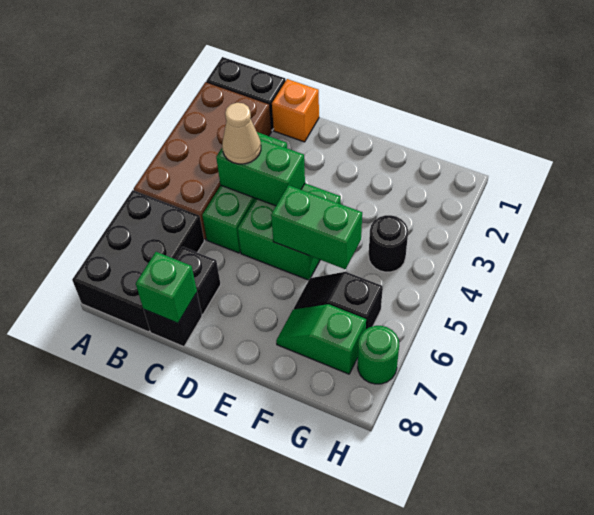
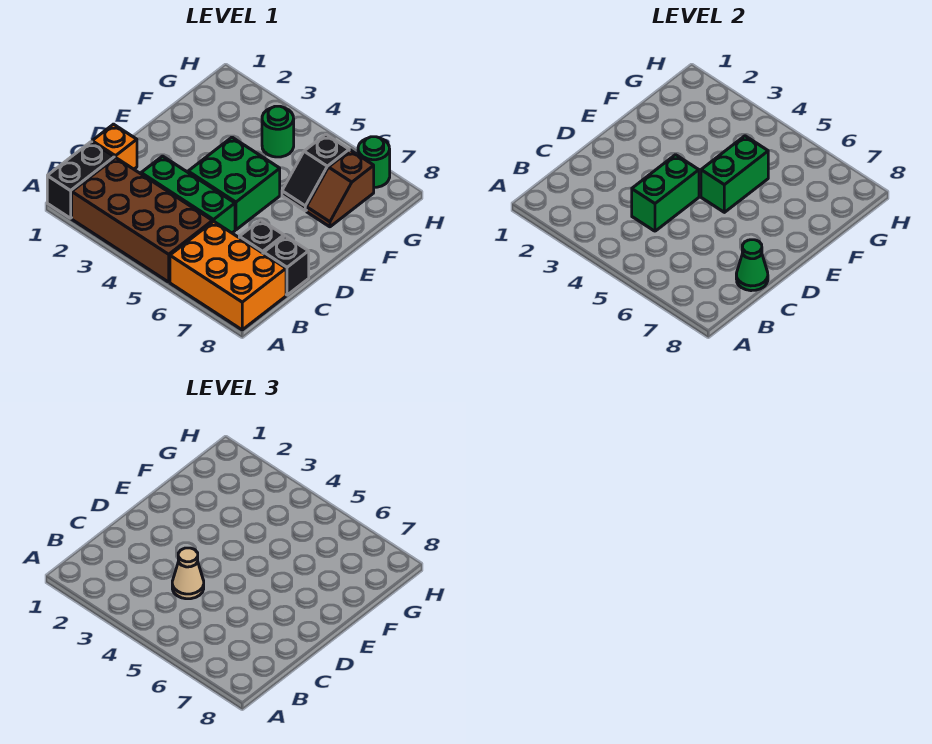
black 2x3 brick [72,190,204,332] -> orange 2x3 brick [170,221,286,330]
green 1x1 brick [136,252,197,323] -> green 1x1 cone [736,240,768,291]
green 1x2 slope [276,304,366,374] -> brown 1x2 slope [307,150,374,227]
black 1x1 round brick [369,215,408,272] -> green 1x1 round brick [262,106,294,157]

